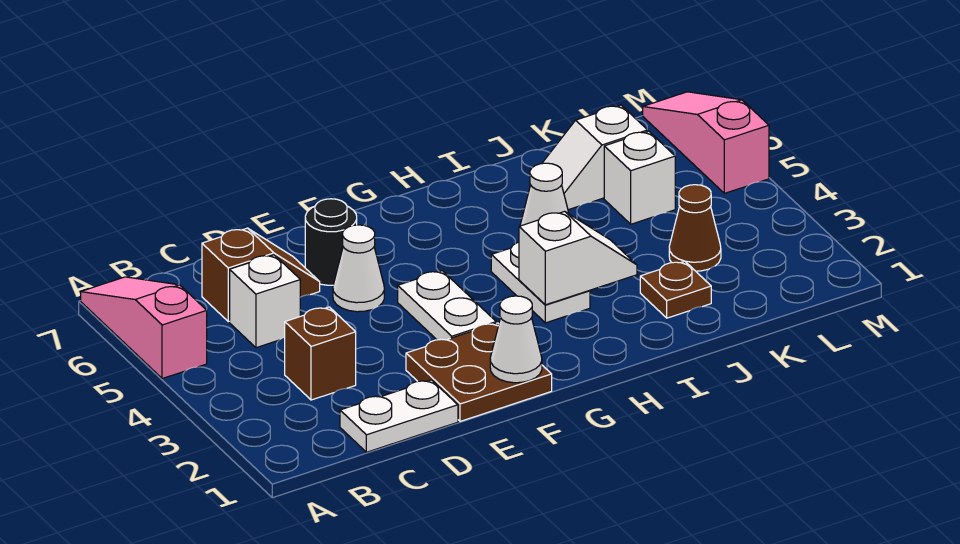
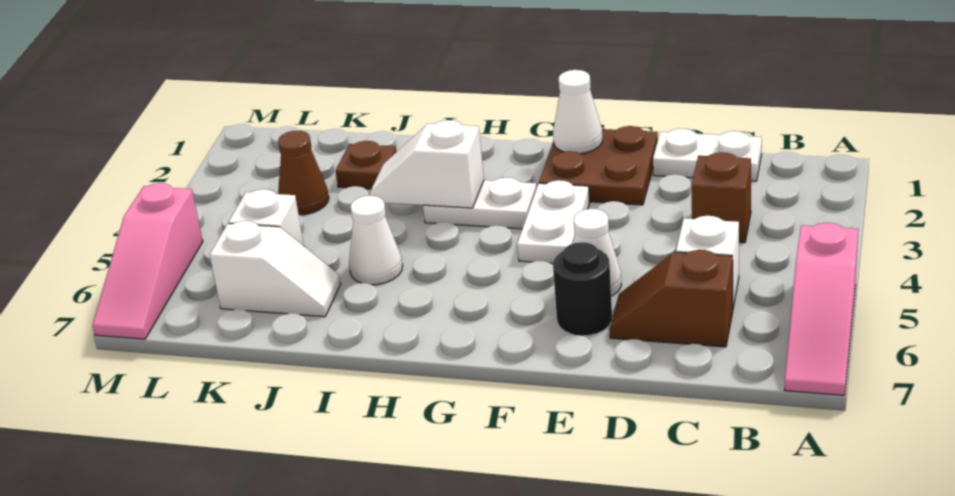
white 1x2 plate [491,242,590,323] -> white 1x2 plate turned to [423,177,536,229]

